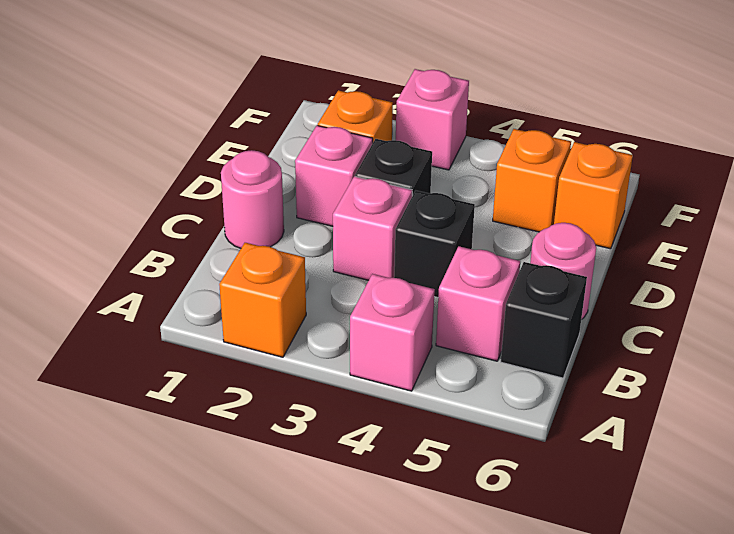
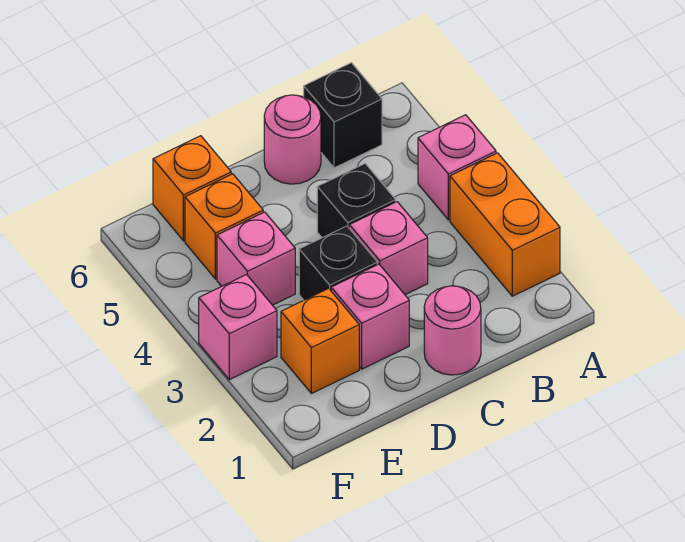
orange 1x1 brick [219,243,306,357] -> orange 1x2 brick [450,153,560,296]
pink 1x1 brick [436,246,520,361] -> pink 1x1 brick moved to [217,212,295,305]

